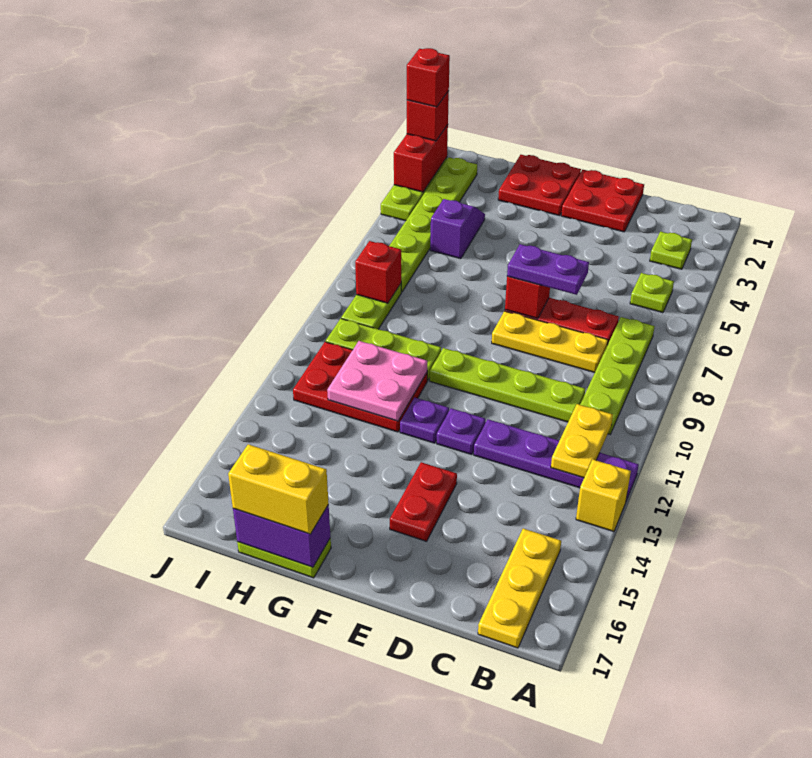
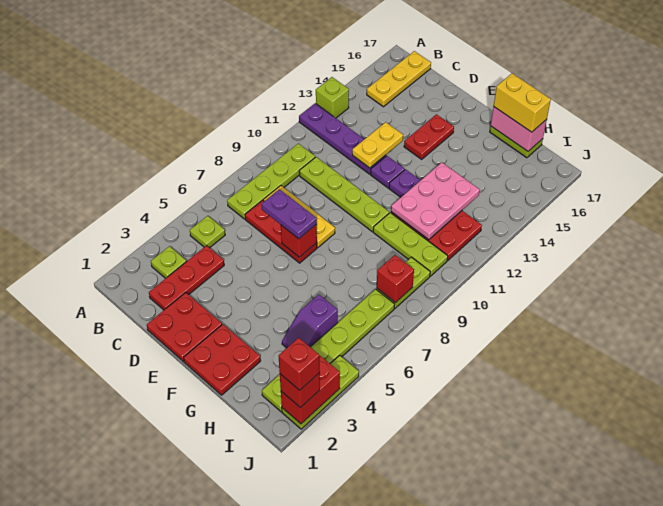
yellow 1x1 brick [576,459,631,532] -> lime 1x1 brick [316,77,349,118]
yellow 1x2 plate [551,404,613,478] -> yellow 1x2 plate moved to [352,122,403,168]
none -> red 1x3 plate [149,245,224,310]
pink 2x2 plate [327,341,427,421] -> pink 2x3 plate [391,163,480,240]
purple 1x2 brick [233,505,331,567] -> pink 1x2 brick [491,107,547,151]

